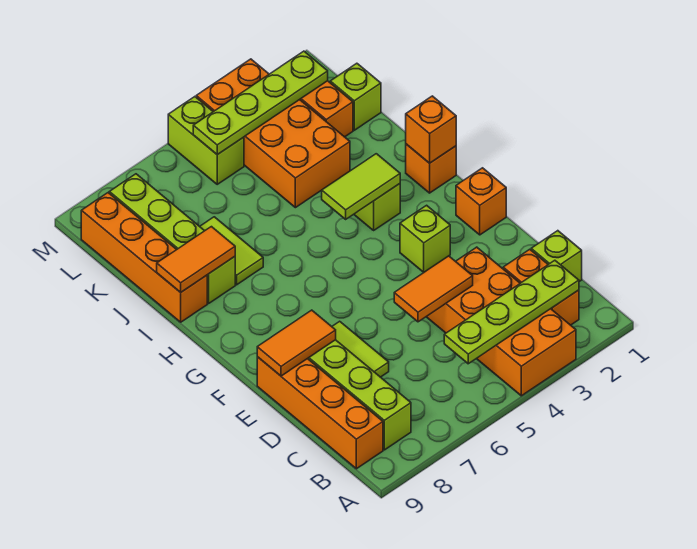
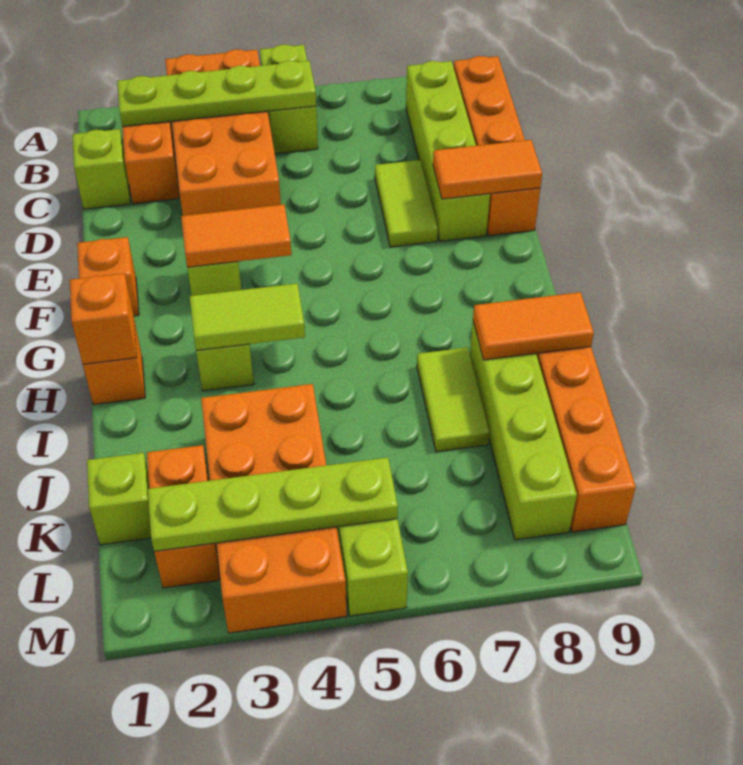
none -> lime 1x2 brick [260,45,318,154]
orange 1x2 tile [394,256,473,322] -> orange 1x2 tile moved to [181,204,291,267]

